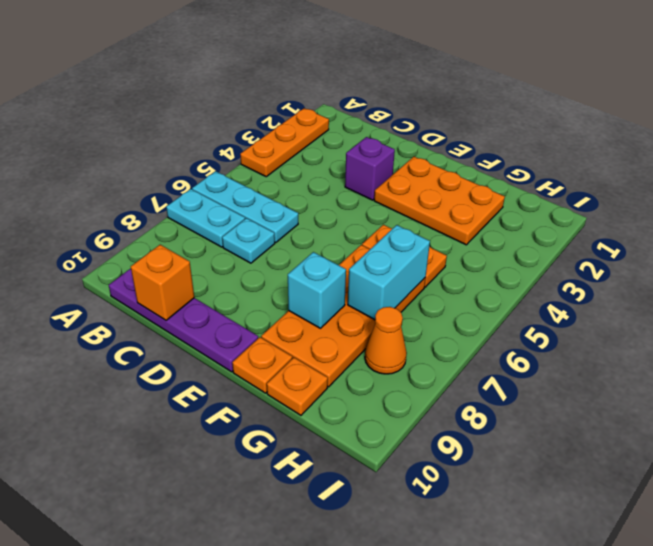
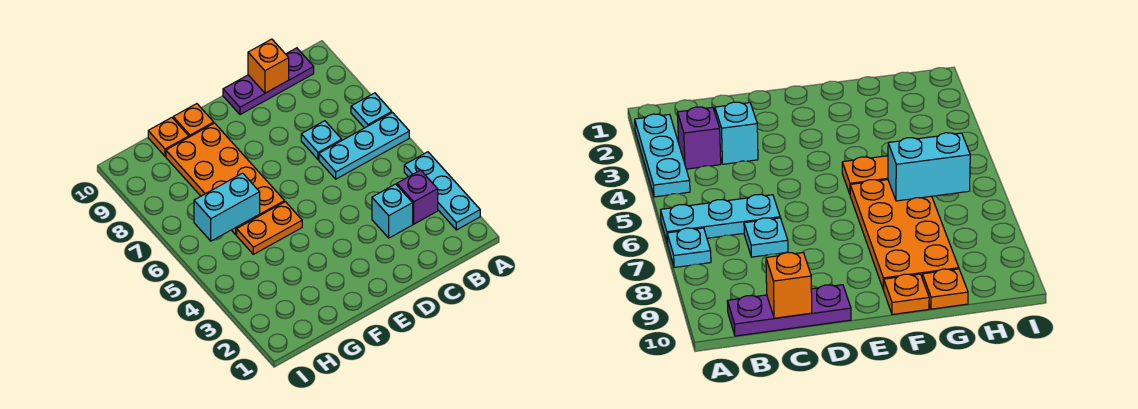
orange 1x3 plate [240,108,329,177] -> cyan 1x3 plate [404,152,480,230]
cyan 1x2 plate [166,189,245,247] -> cyan 1x1 plate [351,93,392,128]
purple 1x4 plate [109,269,258,372] -> purple 1x3 plate [223,48,314,115]
purple 1x1 brick [345,137,395,200] -> purple 1x1 brick moved to [397,170,438,224]
orange 2x3 plate [374,157,505,245] -> none
cyan 1x1 brick [288,252,346,328] -> cyan 1x1 brick moved to [372,184,413,238]
cyan 1x2 brick [348,225,430,320] -> cyan 1x2 brick turned to [194,173,260,241]
orange 1x1 cone [365,307,407,374] -> none

